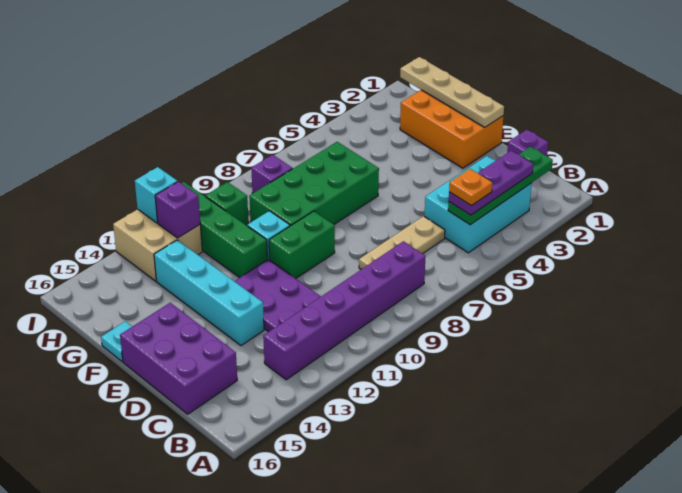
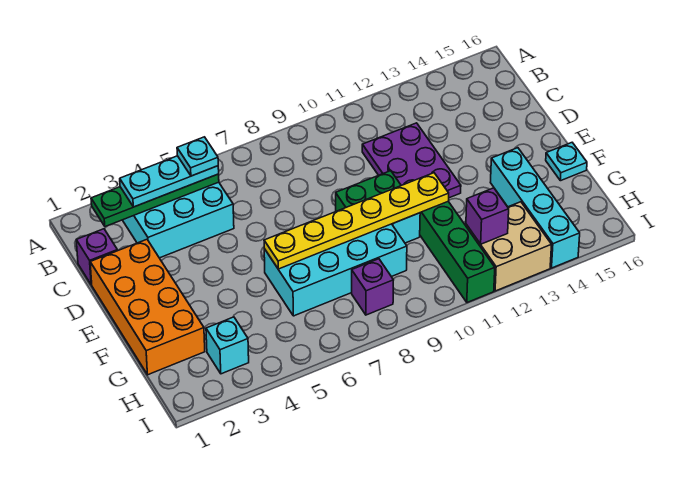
purple 1x3 plate [449,151,533,215] -> cyan 1x3 plate [120,156,219,207]
orange 1x1 plate [449,169,492,206] -> cyan 1x1 plate [177,137,218,176]
purple 1x6 brick [263,241,425,380] -> none
tan 1x3 plate [359,216,445,269] -> none
purple 2x3 brick [120,303,237,414] -> none
cyan 1x4 brick [154,240,264,346] -> cyan 1x4 brick moved to [490,148,580,268]
orange 2x3 brick [400,90,503,168] -> orange 2x4 brick [90,239,205,375]
tan 1x4 plate [400,57,504,127] -> none
green 2x4 brick [249,142,379,226] -> cyan 2x4 brick [264,224,407,316]
none -> yellow 1x6 plate [264,173,449,269]
green 1x1 brick [206,182,249,225] -> none
cyan 1x1 brick [135,167,178,223] -> cyan 1x1 brick moved to [206,317,249,374]

